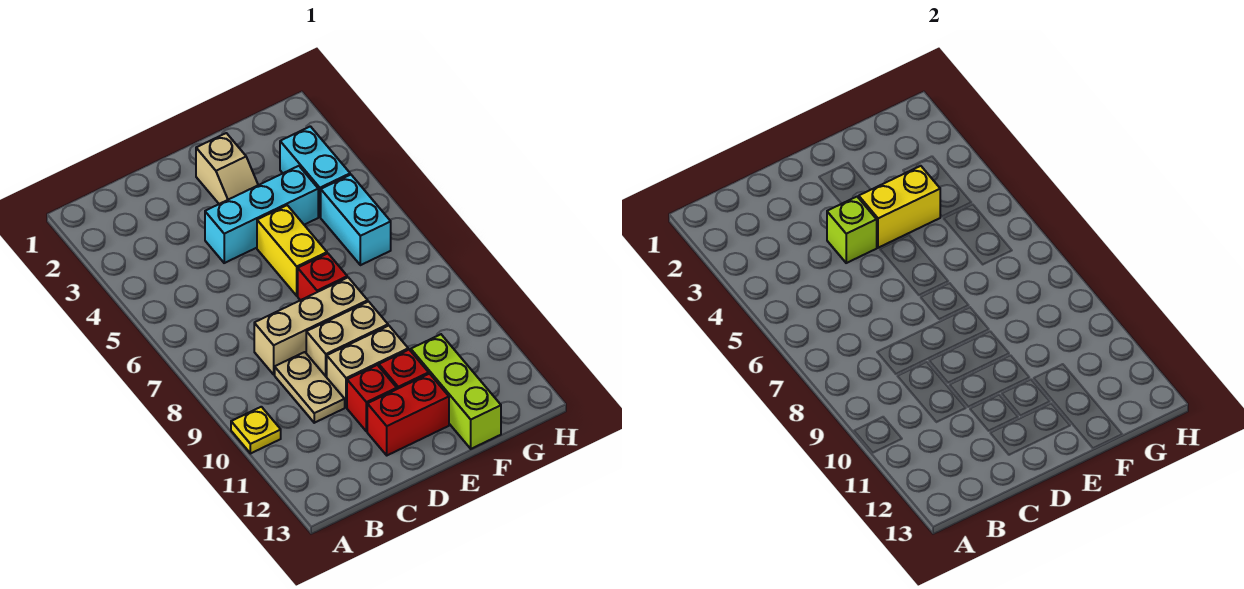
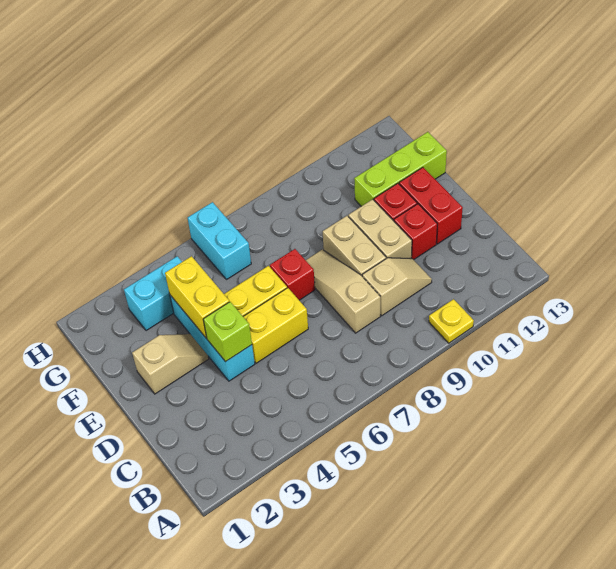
tan 1x3 brick [254,278,368,374] -> tan 1x3 slope [306,249,380,333]
tan 1x2 plate [275,352,345,423] -> tan 1x2 slope [362,258,432,316]
none -> yellow 1x2 brick [243,288,308,363]
cyan 1x2 brick [321,175,391,265] -> cyan 1x2 brick turned to [188,202,251,280]

